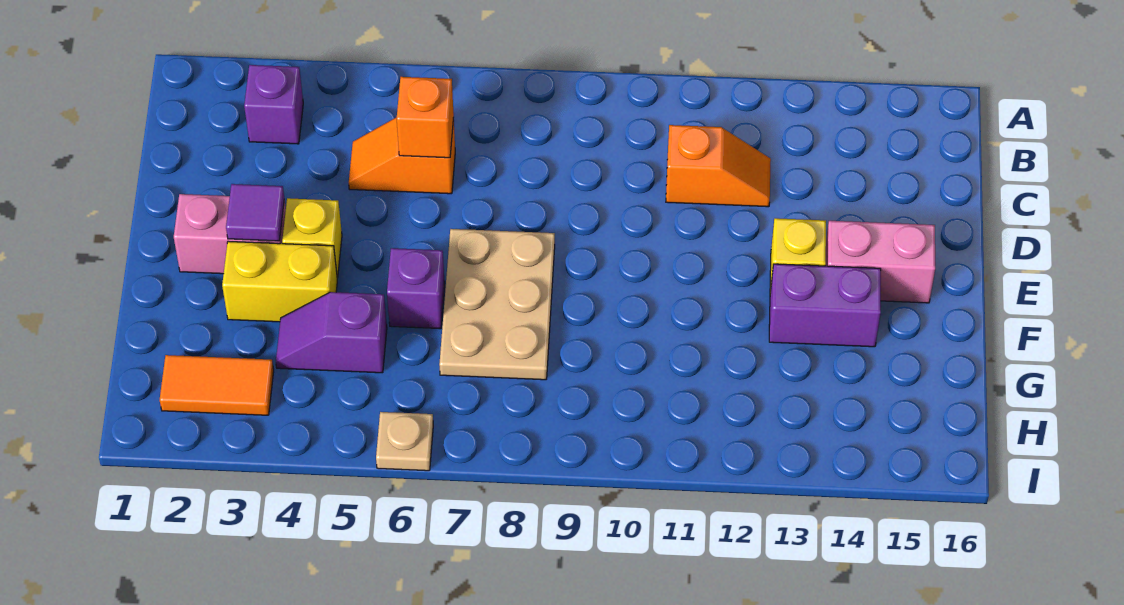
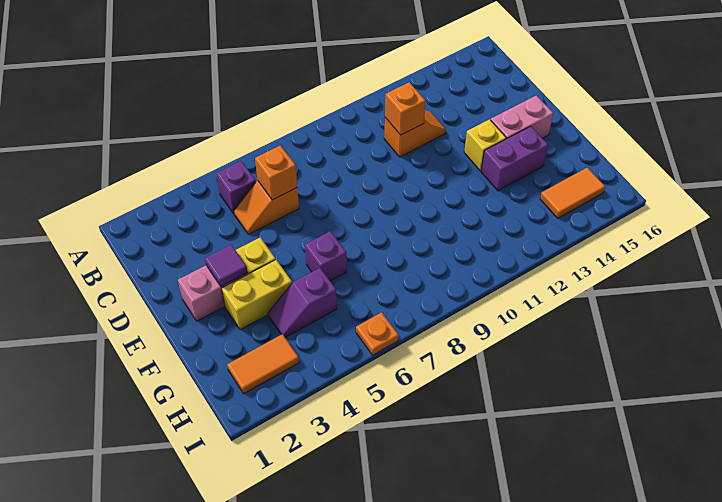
purple 1x1 brick [244,65,303,144] -> purple 1x1 brick moved to [216,161,256,213]
none -> orange 1x1 brick [385,82,425,135]
tan 2x3 plate [439,229,555,380] -> none
none -> orange 1x2 tile [540,168,605,218]
tan 1x1 plate [376,412,433,471] -> orange 1x1 plate [356,312,399,355]

